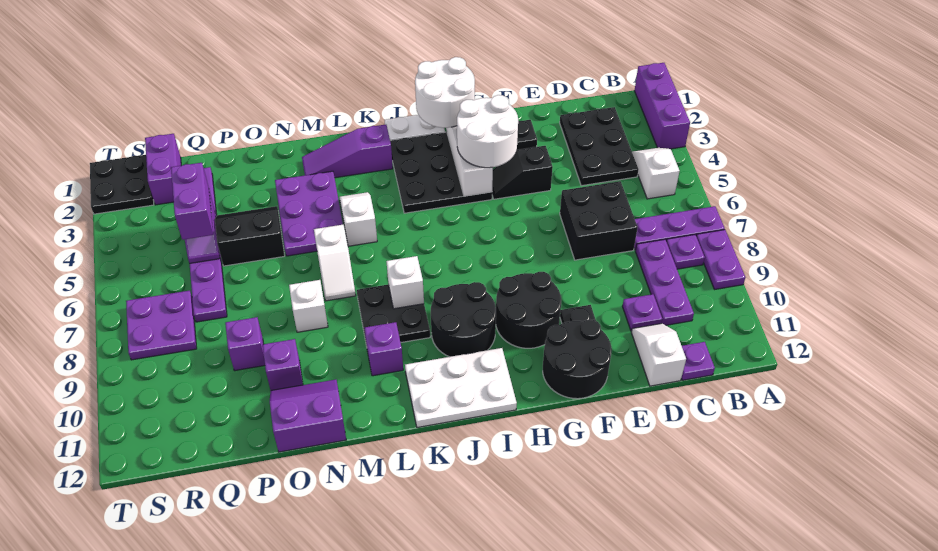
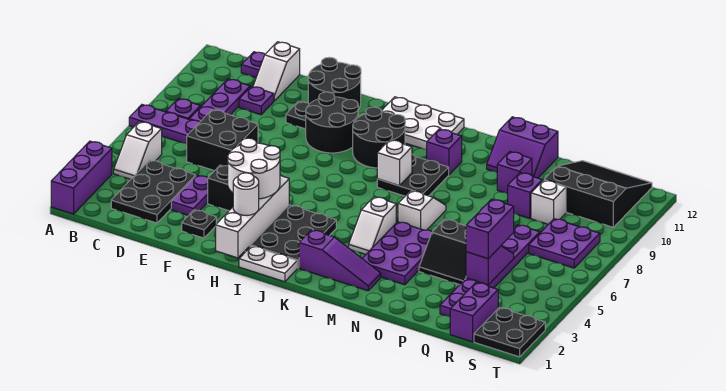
purple 1x2 plate [696,230,745,289] -> purple 1x2 plate moved to [171,175,208,216]
white 2x2 round brick [415,57,475,128] -> white 1x1 round brick [233,173,259,216]
white 1x1 brick [289,280,328,332] -> white 1x1 brick moved to [531,180,566,224]
none -> black 3x3 slope [544,161,652,227]

